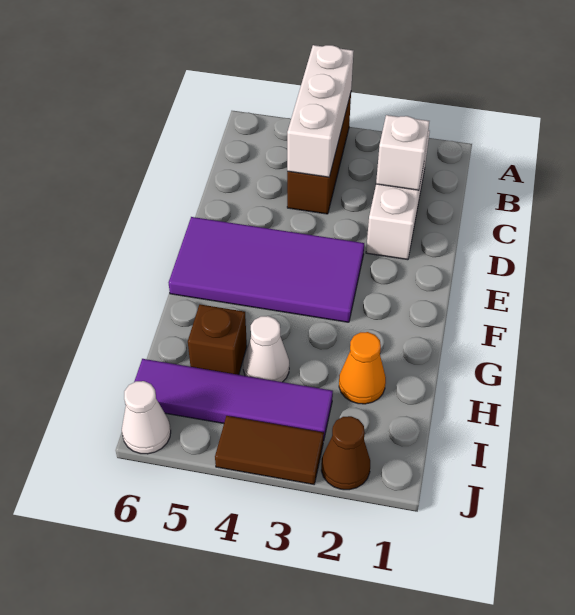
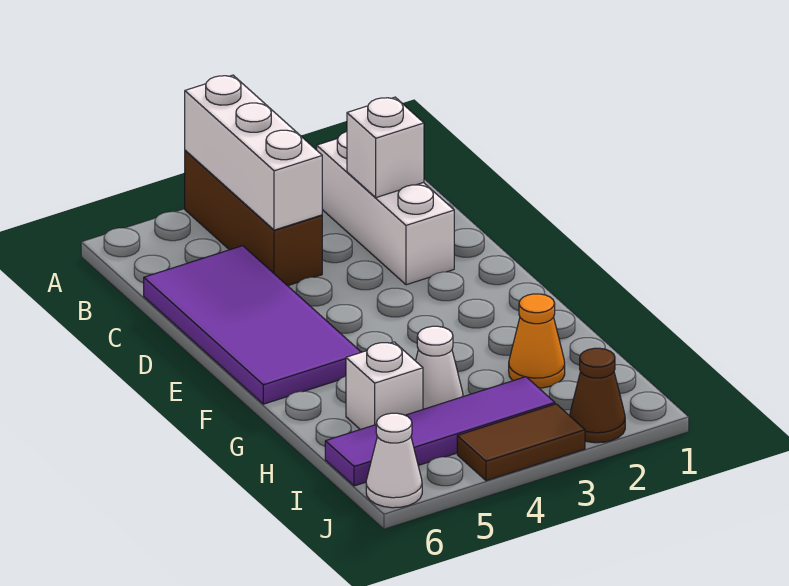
purple 2x4 tile [169,217,364,322] -> purple 2x4 tile turned to [144,246,361,404]
brown 1x1 brick [188,304,247,375] -> white 1x1 brick [346,342,423,430]

